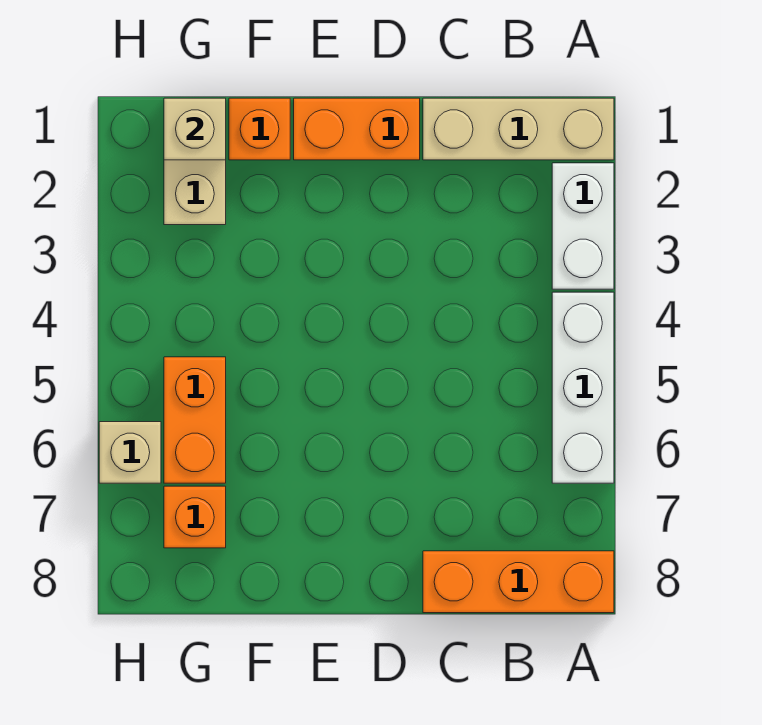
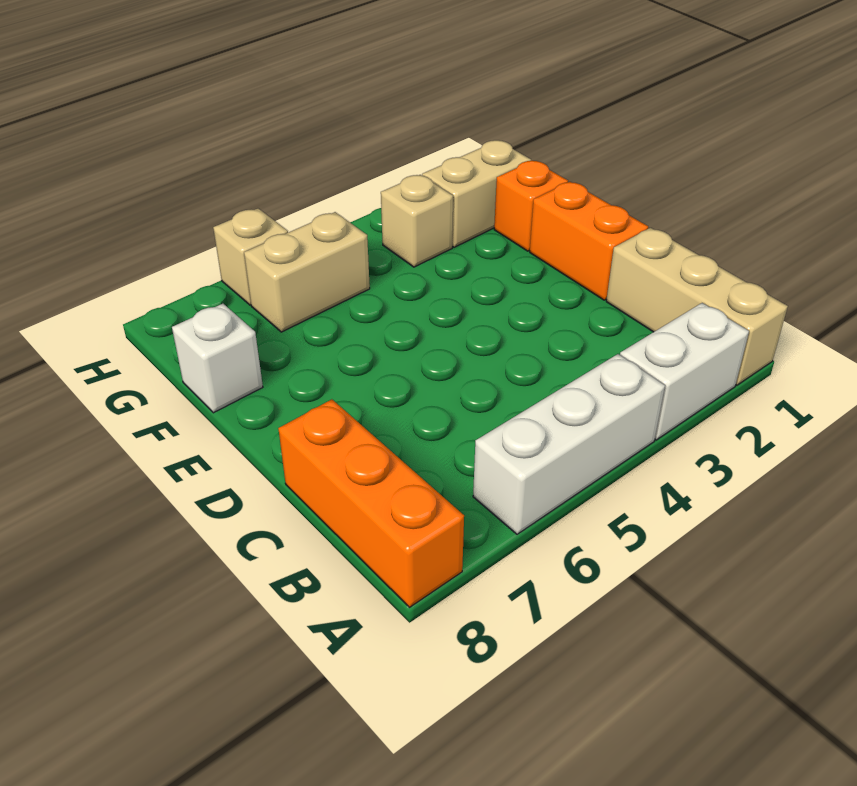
none -> white 1x1 brick [172,304,263,413]
tan 1x1 brick [164,98,226,160] -> tan 1x1 brick moved to [381,175,453,267]
orange 1x2 brick [164,357,226,483] -> tan 1x2 brick [244,212,370,332]
orange 1x1 brick [164,486,226,548] -> none

